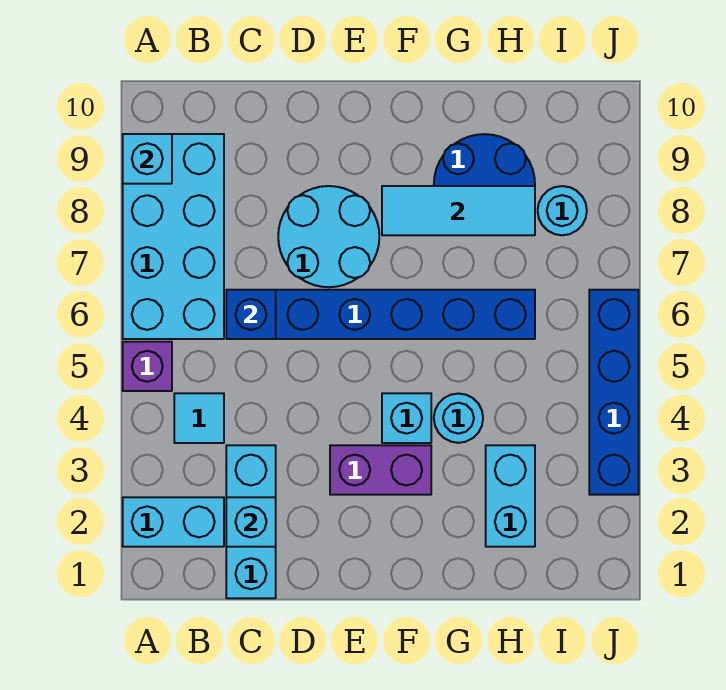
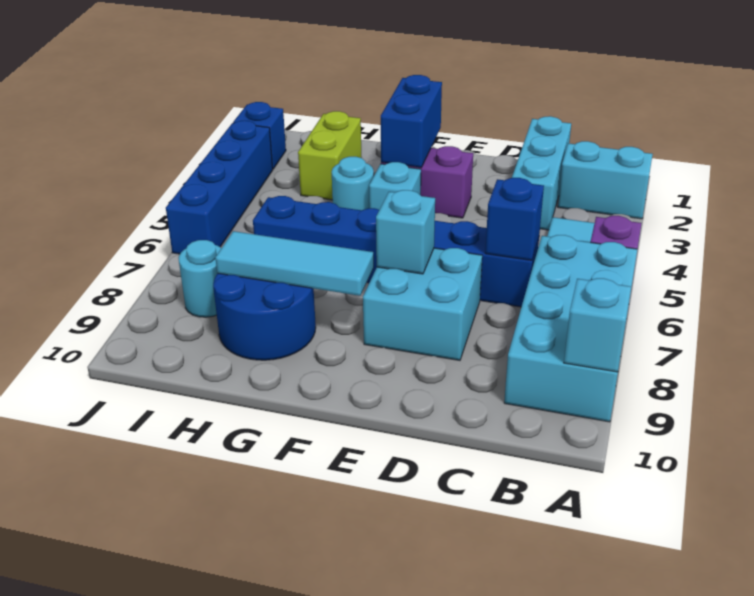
cyan 1x1 brick [226,497,276,547] -> cyan 1x1 brick moved to [376,190,435,274]
cyan 2x2 round brick [278,186,379,287] -> cyan 2x2 brick [363,248,482,360]
none -> blue 1x2 brick [381,75,442,167]
cyan 1x2 brick [486,445,535,547] -> lime 1x2 brick [298,111,362,200]
none -> blue 1x1 brick [233,102,286,169]

